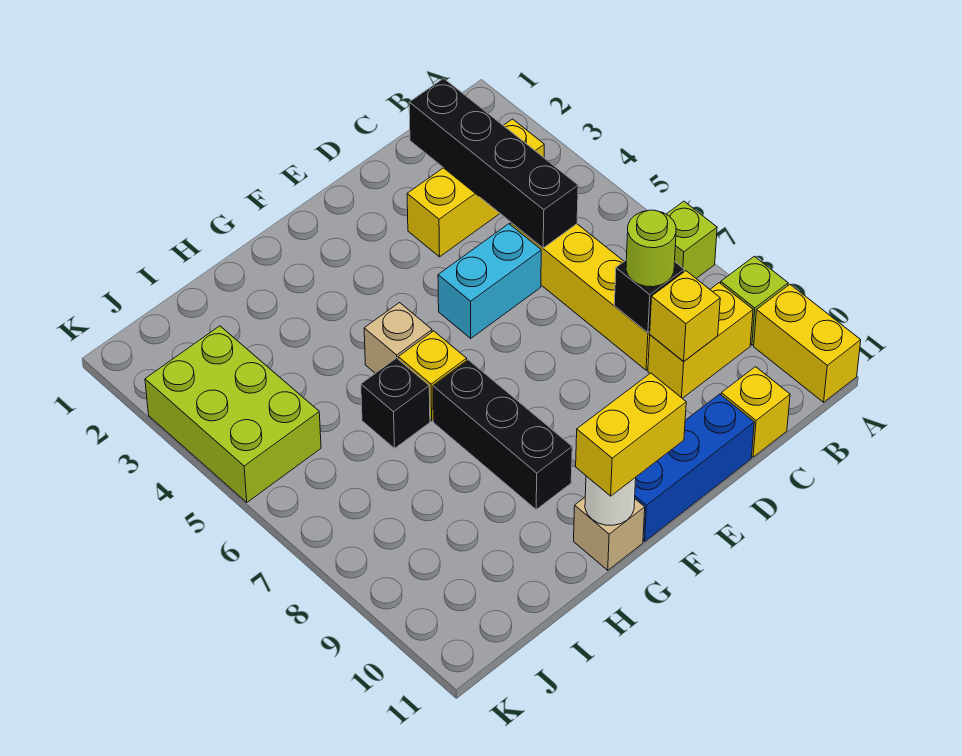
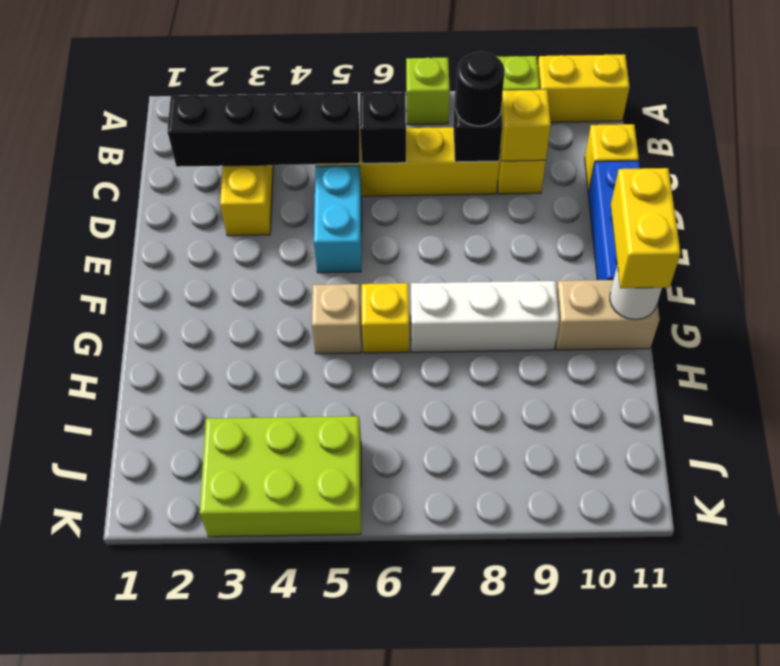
lime 1x1 round brick [626,210,676,287] -> black 1x1 round brick [456,52,505,126]
black 1x3 brick [433,360,572,510] -> white 1x3 brick [411,281,559,352]
tan 1x1 brick [574,497,645,570] -> tan 1x2 brick [556,280,660,350]
black 1x1 brick [361,358,430,448] -> black 1x1 brick moved to [360,92,406,163]

